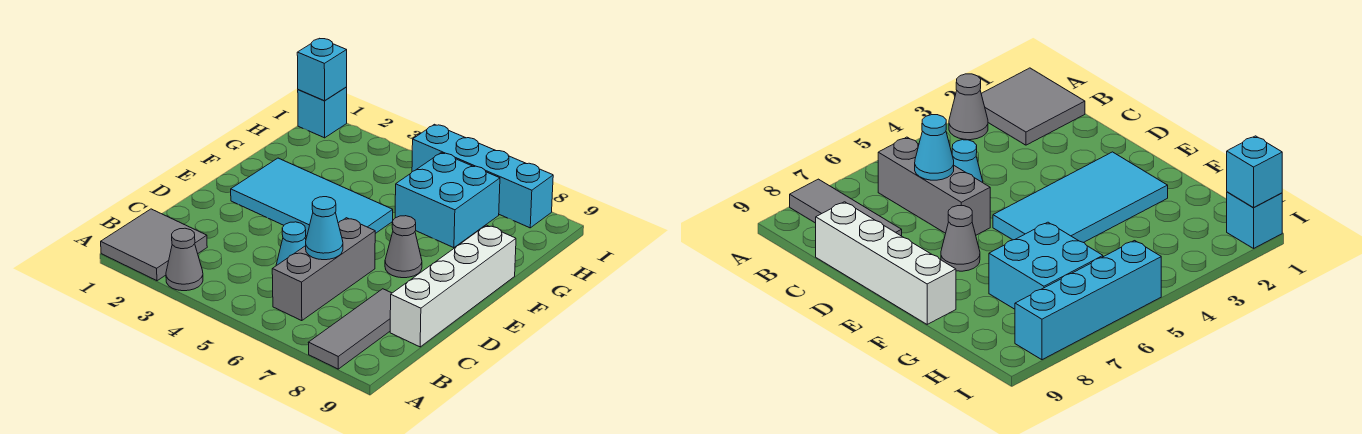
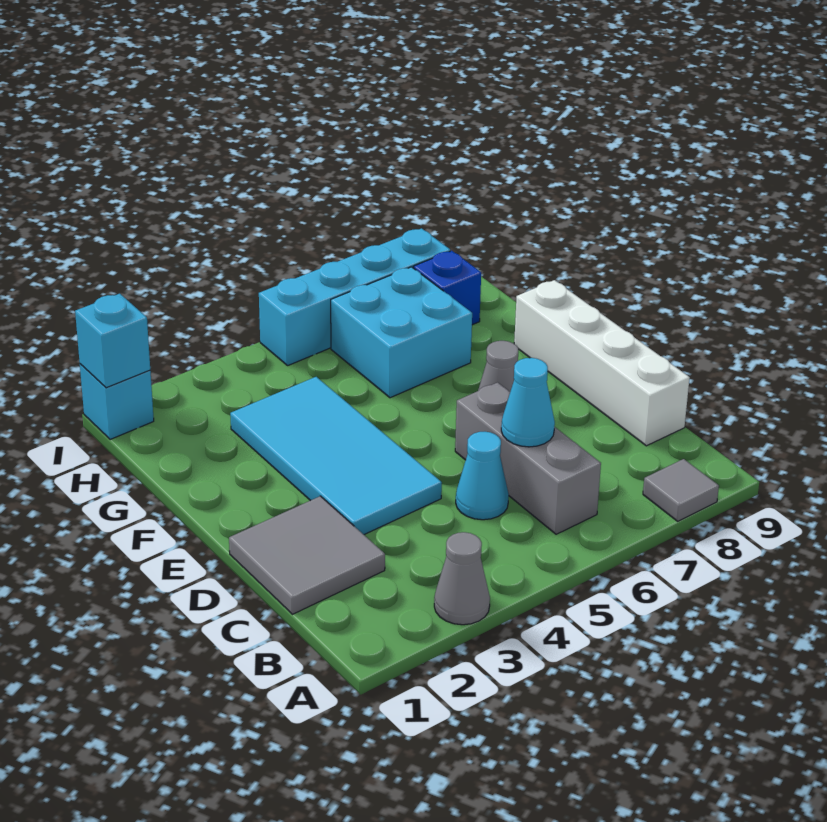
grey 2x2 tile [101,209,207,281] -> grey 2x2 tile moved to [229,496,385,614]
grey 1x3 tile [308,289,392,369] -> grey 1x1 tile [643,459,719,521]
cyan 2x4 tile [231,158,393,236] -> cyan 2x4 tile turned to [230,377,442,534]
none -> blue 1x1 brick [414,251,481,325]

